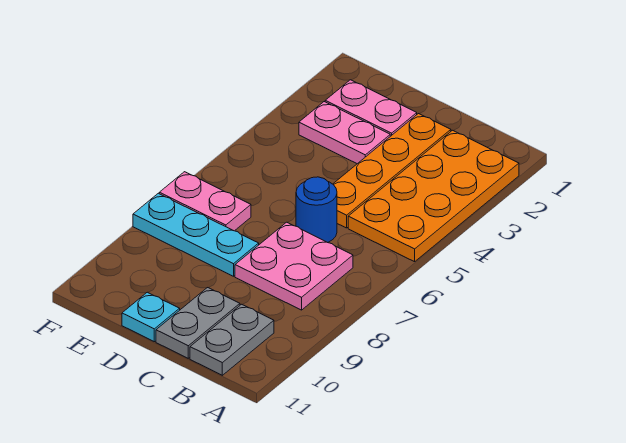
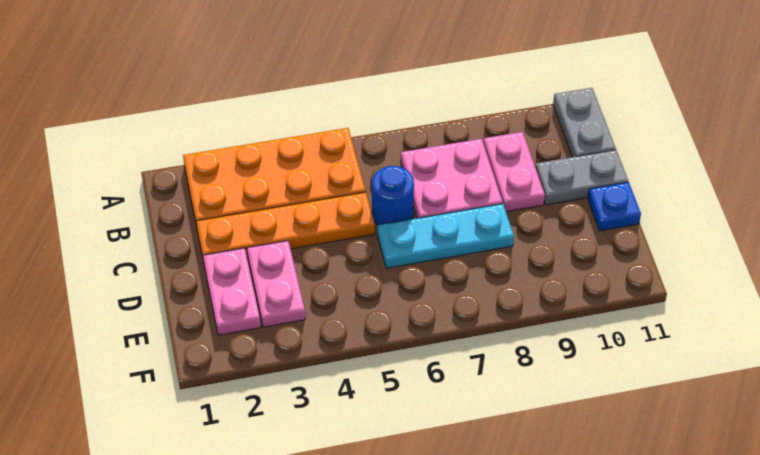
grey 1x2 plate [190,304,274,375] -> grey 1x2 plate turned to [553,88,616,157]
cyan 1x3 plate [133,193,259,276] -> cyan 1x3 plate turned to [377,204,514,268]
cyan 1x1 plate [122,292,180,342] -> blue 1x1 plate [588,182,641,231]
pink 1x2 plate [159,172,251,231] -> pink 1x2 plate moved to [483,132,545,212]

